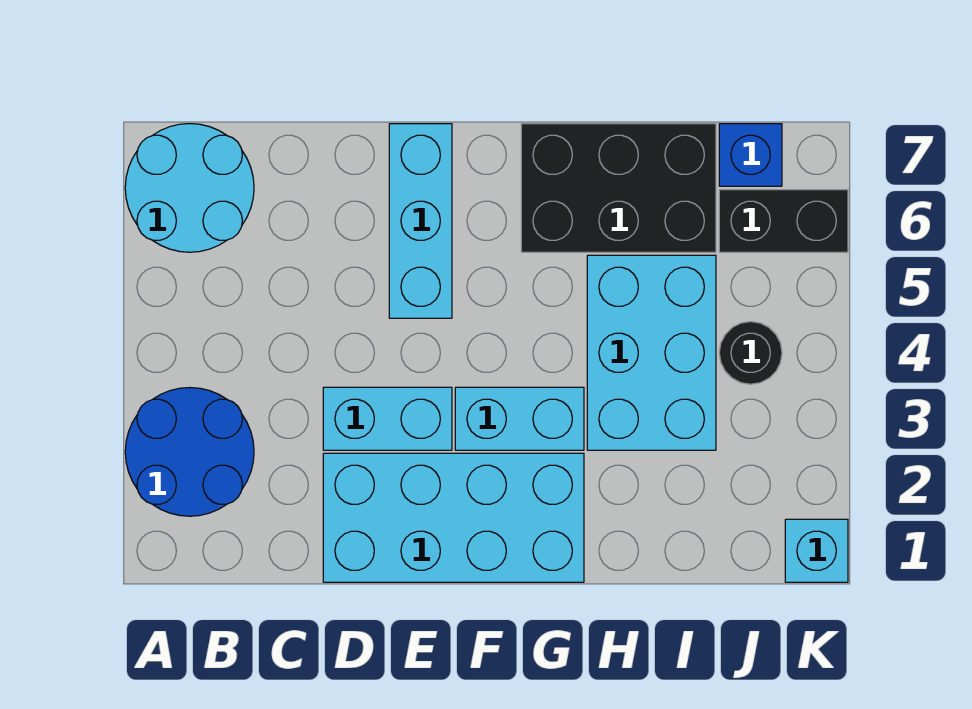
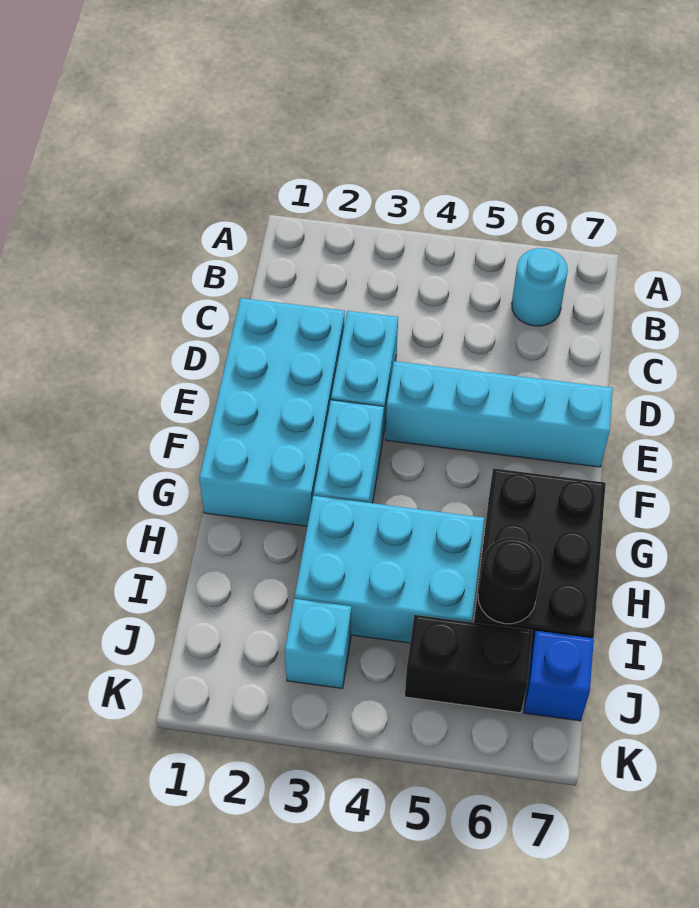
blue 2x2 round brick [125,388,254,516] -> none
cyan 2x2 round brick [125,124,254,252] -> cyan 1x1 round brick [512,248,568,326]
cyan 1x3 brick [389,124,452,318] -> cyan 1x4 brick [385,361,613,467]
black 1x1 round brick [719,322,782,384] -> black 1x1 round brick moved to [478,538,543,624]
black 1x2 brick [719,190,848,252] -> black 1x2 brick turned to [405,615,533,713]
cyan 1x1 brick [785,519,848,582] -> cyan 1x1 brick moved to [285,599,351,689]

